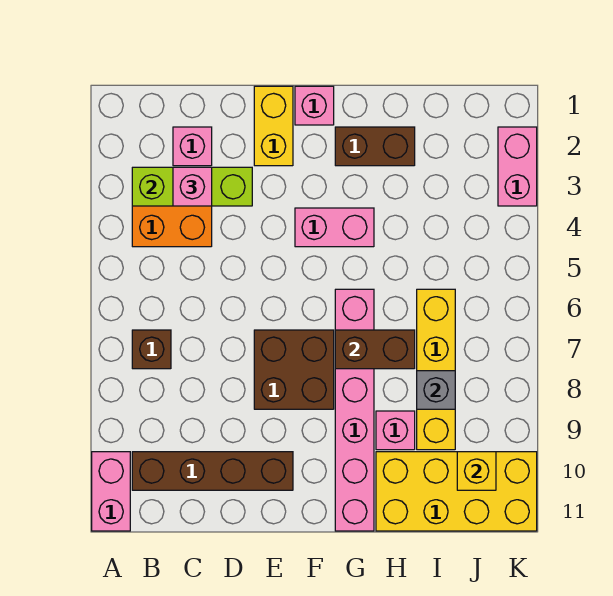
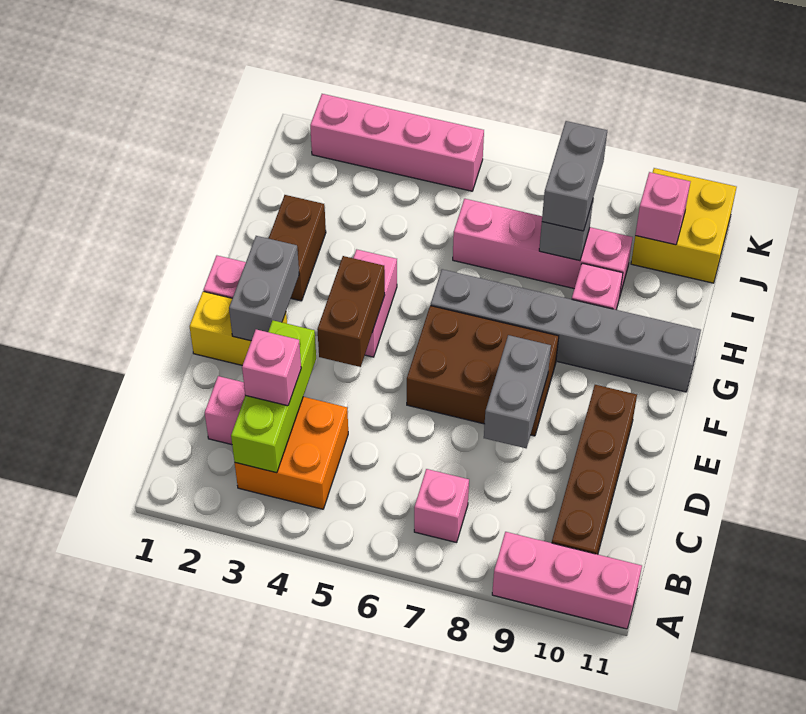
pink 1x2 brick [92,452,130,531] -> pink 1x3 brick [492,532,642,629]
brown 1x1 brick [132,330,171,369] -> pink 1x1 brick [414,469,469,543]
none -> grey 1x2 brick [484,335,551,448]
none -> grey 1x2 brick [229,236,299,341]
brown 2x2 brick [254,330,334,409] -> brown 2x3 brick [407,306,559,436]
pink 1x6 brick [335,289,374,531] -> grey 1x6 brick [431,269,701,392]
brown 1x2 brick [335,330,415,369] -> brown 1x2 brick moved to [317,256,385,367]
yellow 2x4 brick [376,452,537,531] -> yellow 2x2 brick [631,168,737,283]
yellow 1x4 brick [417,289,455,450] -> pink 1x4 brick [453,199,633,297]
none -> grey 1x2 brick [542,121,607,231]
yellow 1x1 brick [457,452,496,490] -> pink 1x1 brick [635,172,690,245]
pink 1x2 brick [498,127,537,206] -> pink 1x4 brick [310,94,484,191]

